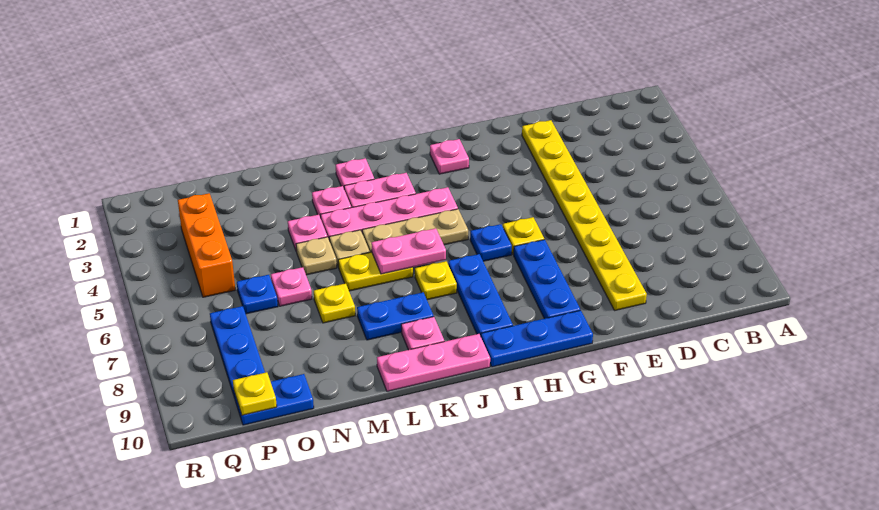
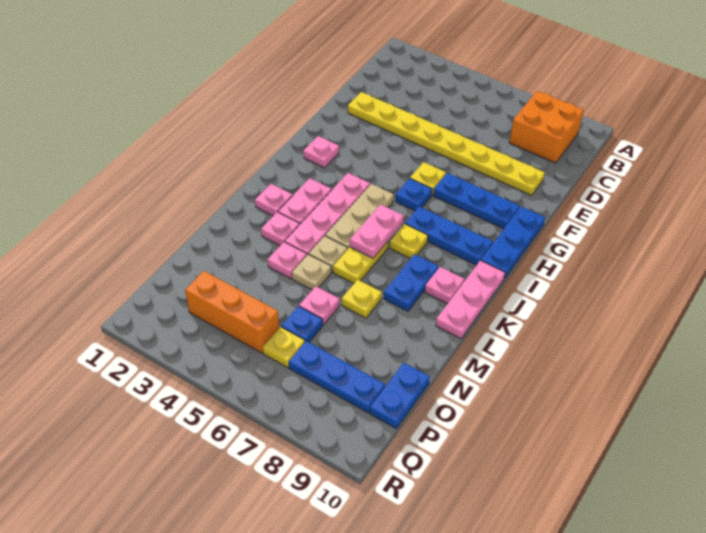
none -> orange 2x2 brick [509,91,584,163]
yellow 1x1 plate [233,372,277,415] -> yellow 1x1 plate moved to [263,327,305,368]

